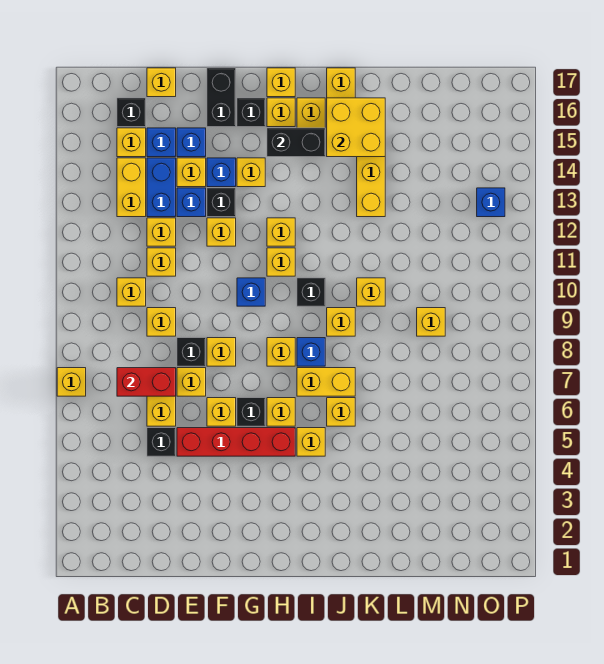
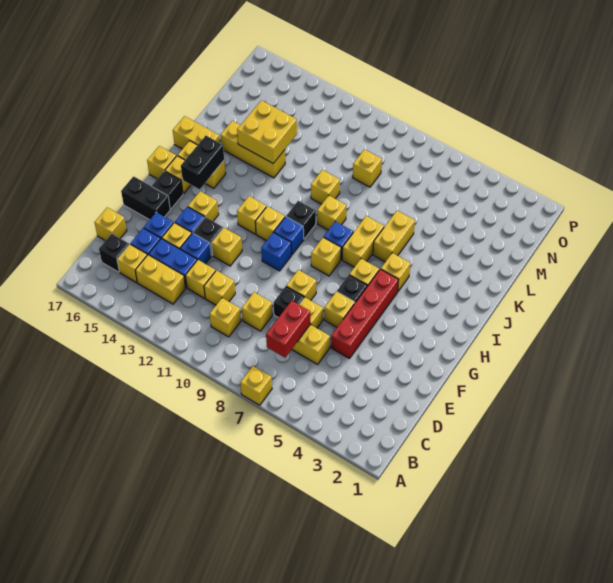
black 1x1 brick [147,428,176,456] -> none
yellow 1x1 brick [327,398,355,426] -> yellow 1x2 brick [373,211,415,262]
yellow 2x2 brick [327,98,385,157] -> yellow 2x2 brick moved to [237,100,297,163]
blue 1x1 brick [477,188,505,217] -> blue 1x1 brick moved to [274,217,304,255]

